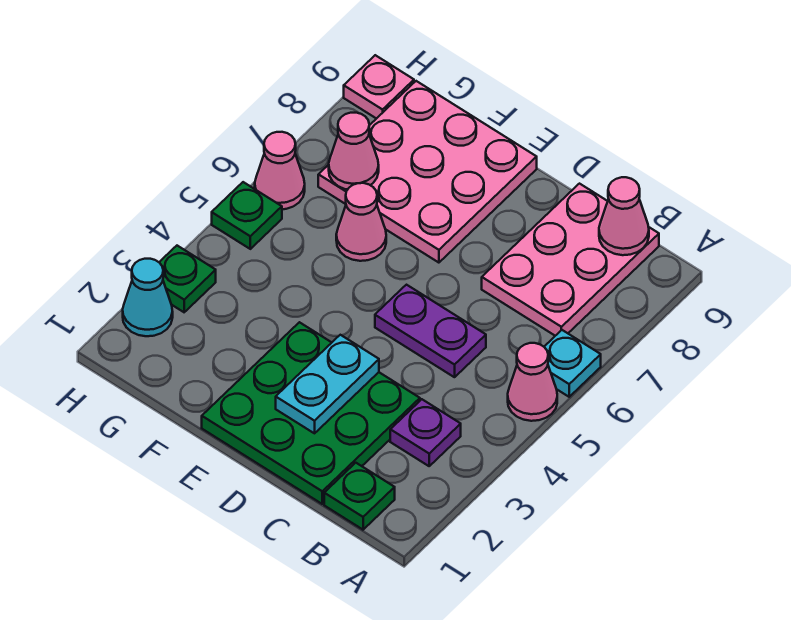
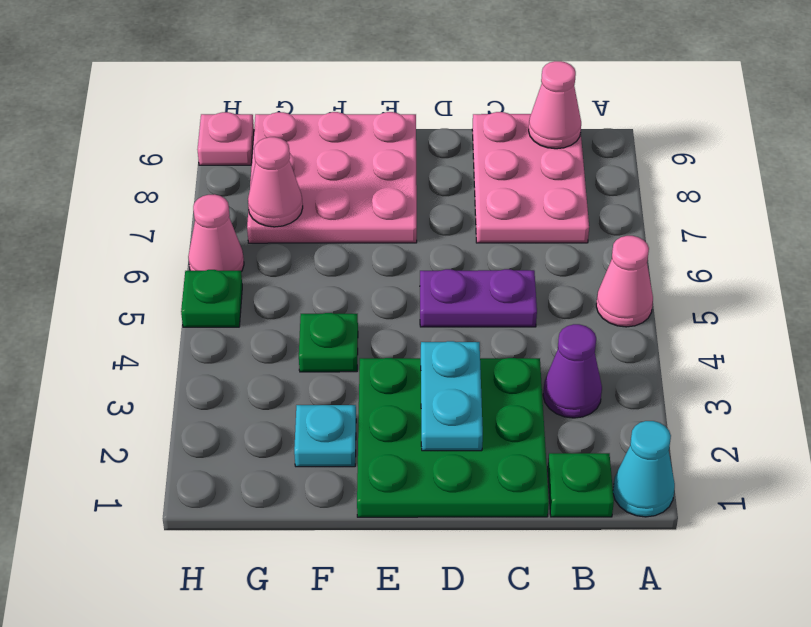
cyan 1x1 plate [544,330,601,397] -> cyan 1x1 plate moved to [294,405,356,467]
purple 1x1 plate [390,399,461,466] -> purple 1x1 cone [543,324,602,418]
pink 1x1 cone [336,183,386,261] -> none
cyan 1x1 cone [123,259,173,336] -> cyan 1x1 cone moved to [613,421,675,517]
green 1x1 plate [159,246,216,312] -> green 1x1 plate moved to [299,313,358,372]

